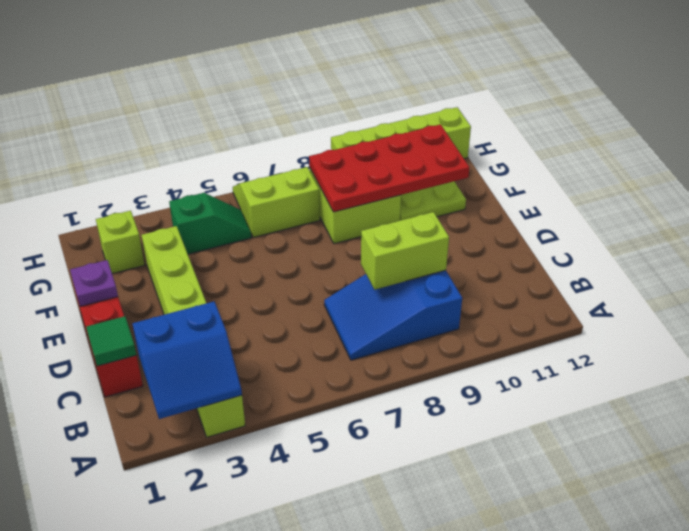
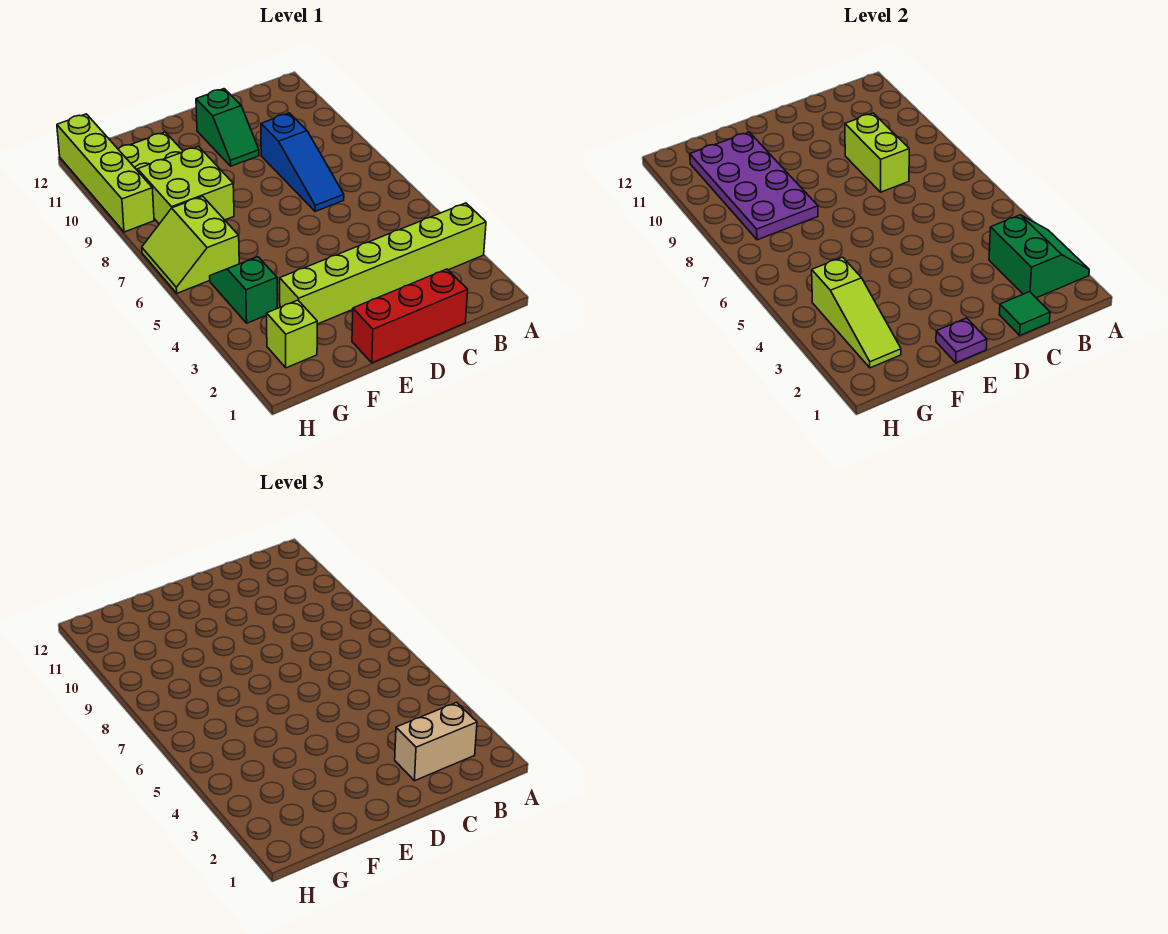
blue 2x2 slope [132,302,242,419] -> green 2x2 slope [989,215,1089,298]
none -> tan 1x2 brick [395,702,477,781]
blue 2x3 slope [324,270,462,360] -> blue 1x3 slope [261,113,344,211]
none -> green 1x2 slope [196,89,259,166]
red 2x4 plate [309,124,470,212] -> purple 2x4 plate [690,132,818,240]
none -> lime 1x3 slope [812,257,901,368]

